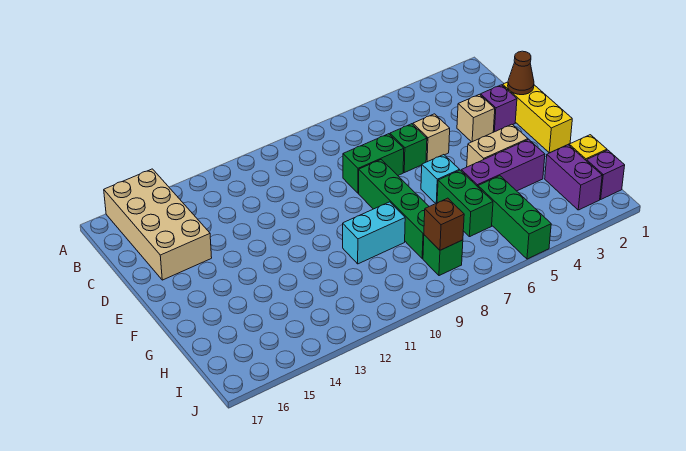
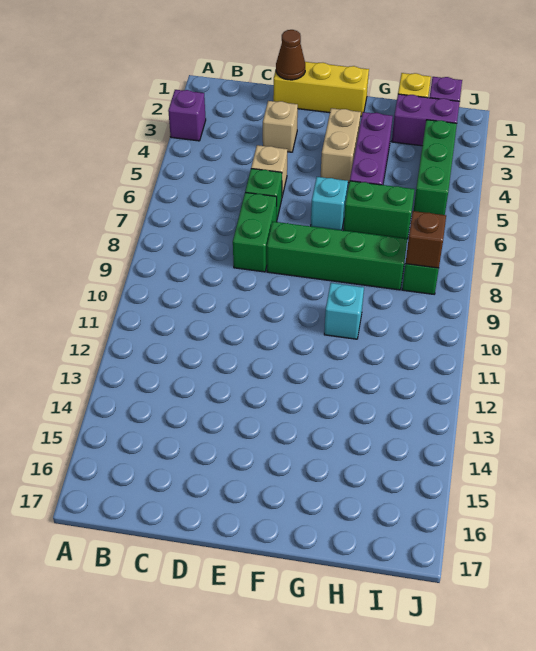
tan 2x4 brick [104,169,212,280] -> none
purple 1x1 brick [480,85,517,132] -> purple 1x1 brick moved to [168,90,206,141]
cyan 1x2 brick [343,202,405,264] -> cyan 1x1 brick [324,283,364,339]
green 1x3 brick [478,176,551,259] -> green 1x3 brick turned to [414,120,457,215]

